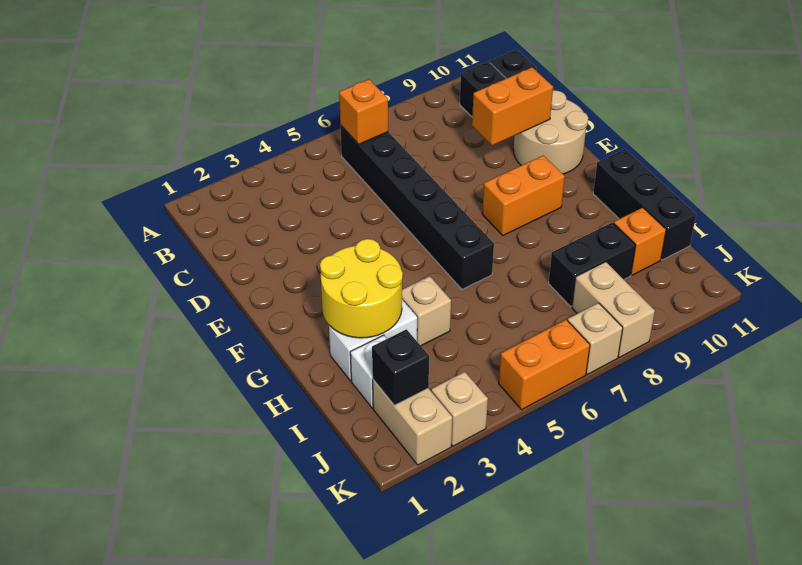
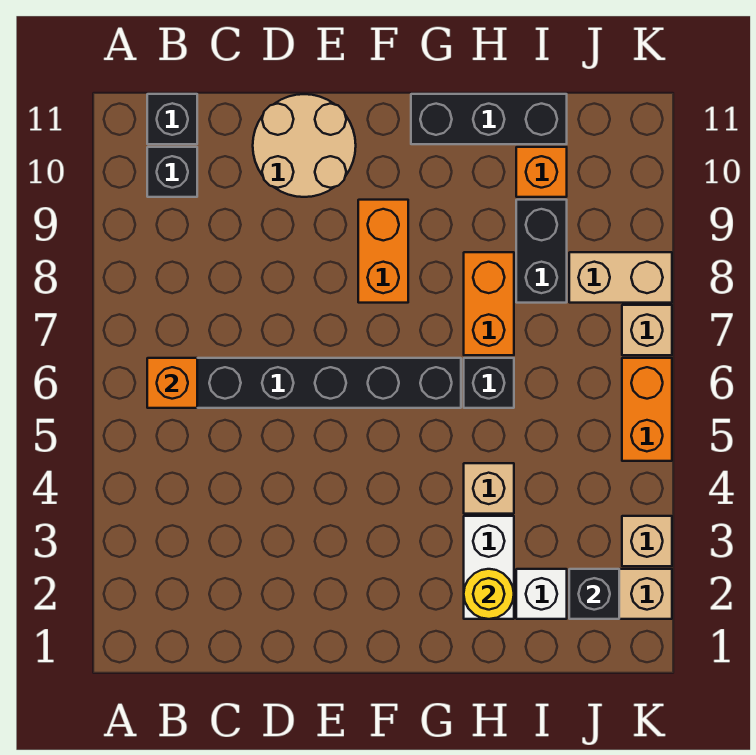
orange 1x2 brick [472,67,553,146] -> orange 1x2 brick moved to [464,252,514,355]
yellow 2x2 round brick [320,239,403,338] -> yellow 1x1 round brick [464,569,514,619]
none -> black 1x1 brick [464,358,514,408]

